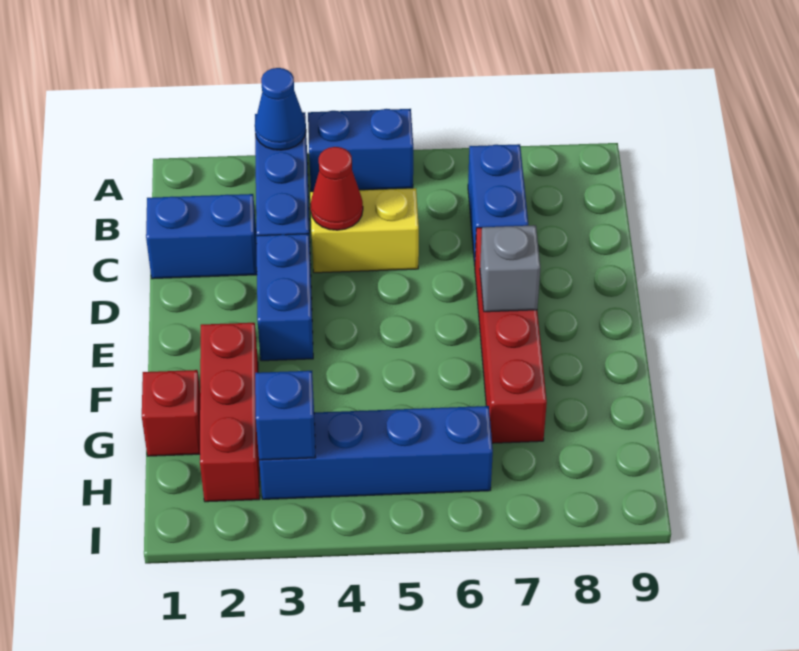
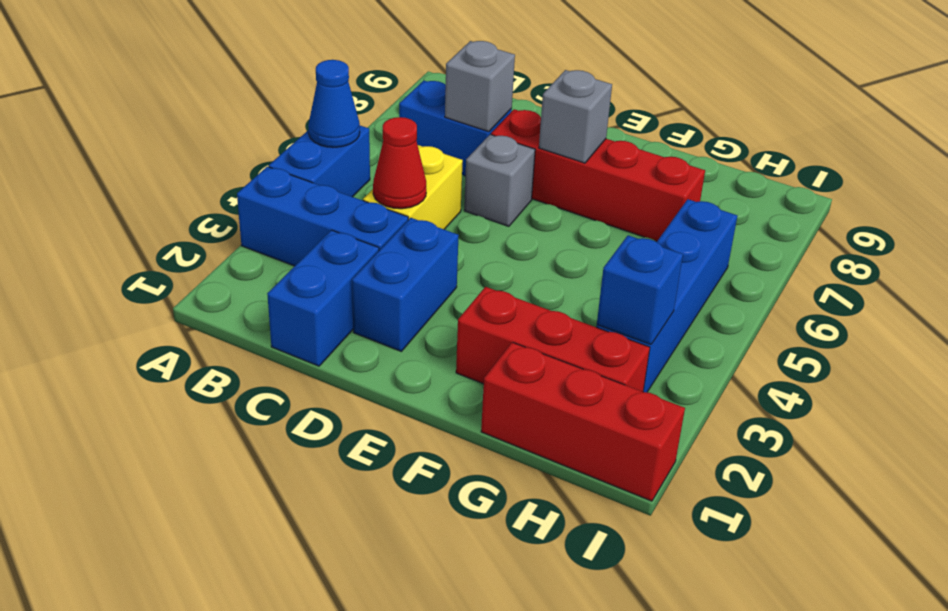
blue 1x1 cone [255,68,306,150] -> blue 1x1 cone moved to [308,60,360,147]
none -> grey 1x1 brick [445,41,515,132]
blue 1x2 brick [256,234,313,361] -> blue 1x2 brick turned to [352,218,459,351]
none -> grey 1x1 brick [464,134,535,226]
red 1x1 brick [142,370,200,456] -> red 1x3 brick [481,342,685,501]

